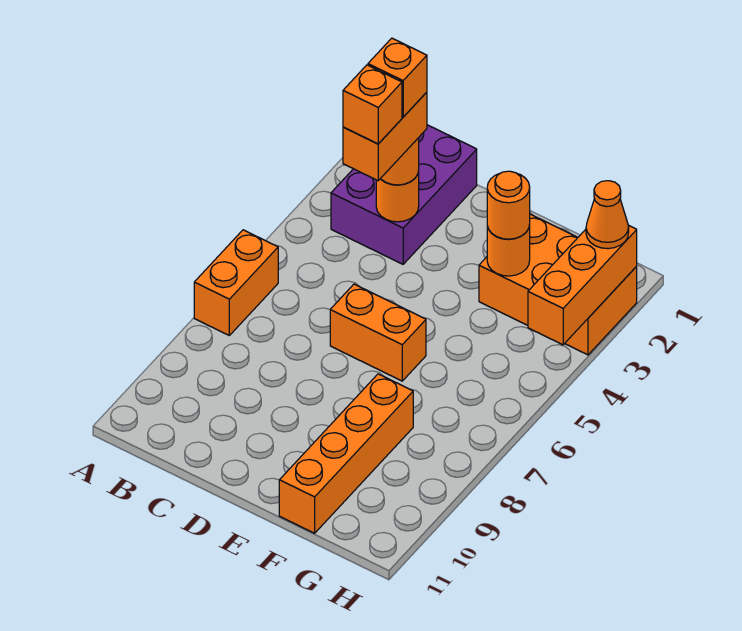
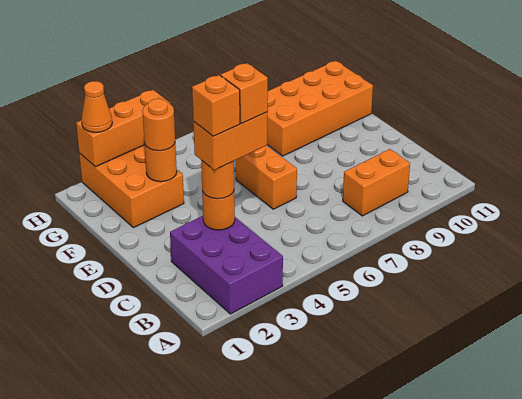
orange 1x2 brick [194,230,278,335] -> orange 1x2 brick moved to [343,149,410,216]
purple 2x3 brick [331,125,477,264] -> purple 2x3 brick turned to [170,216,283,314]
orange 1x4 brick [279,374,413,533] -> orange 2x4 brick [267,61,373,156]

